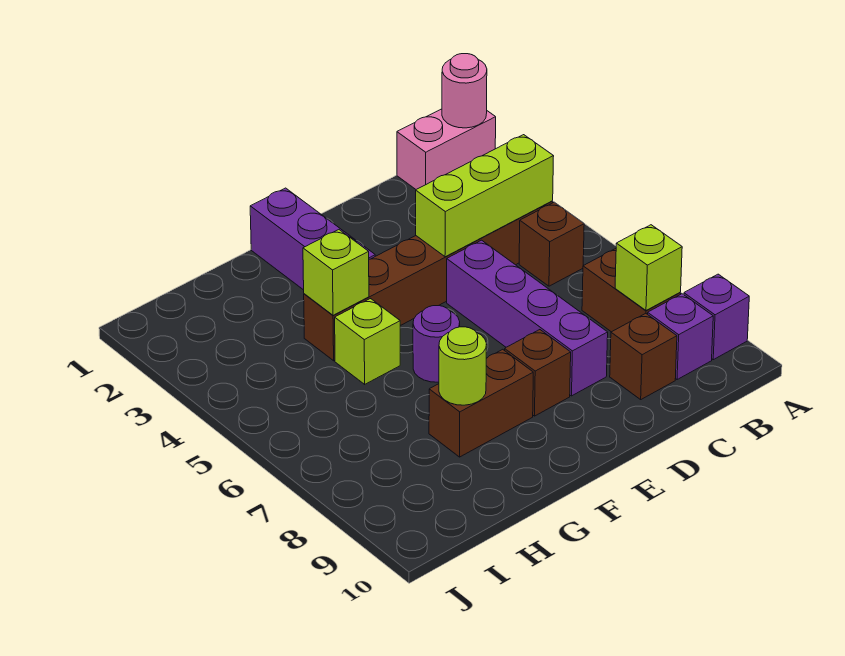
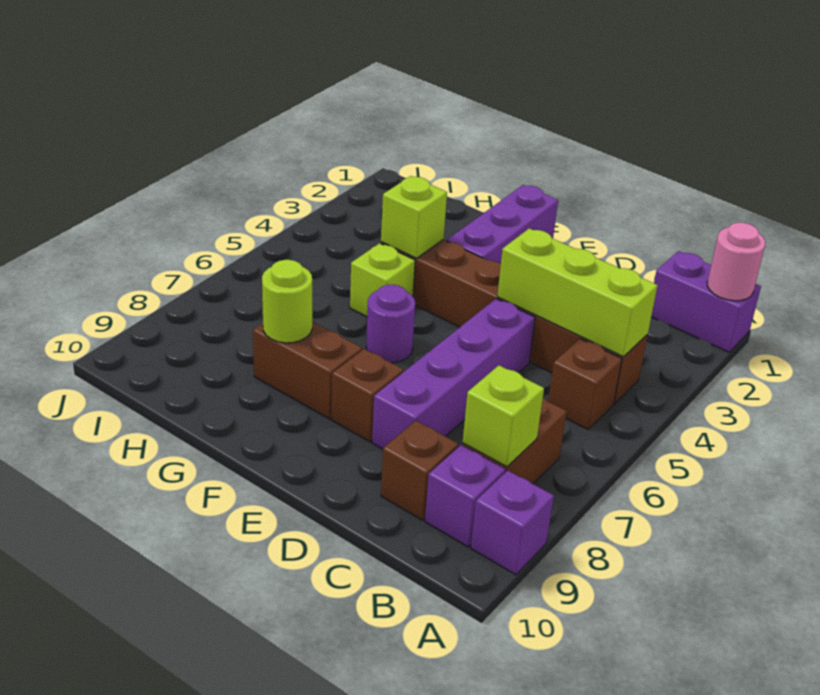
pink 1x2 brick [397,109,496,189] -> purple 1x2 brick [651,251,761,352]

